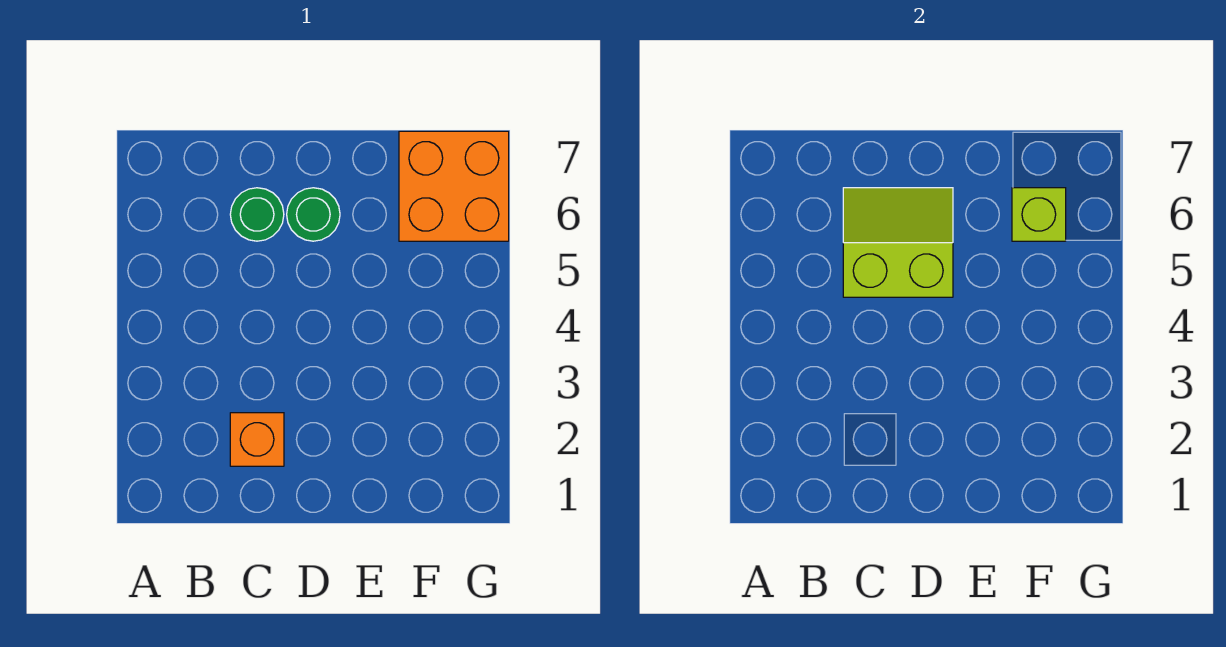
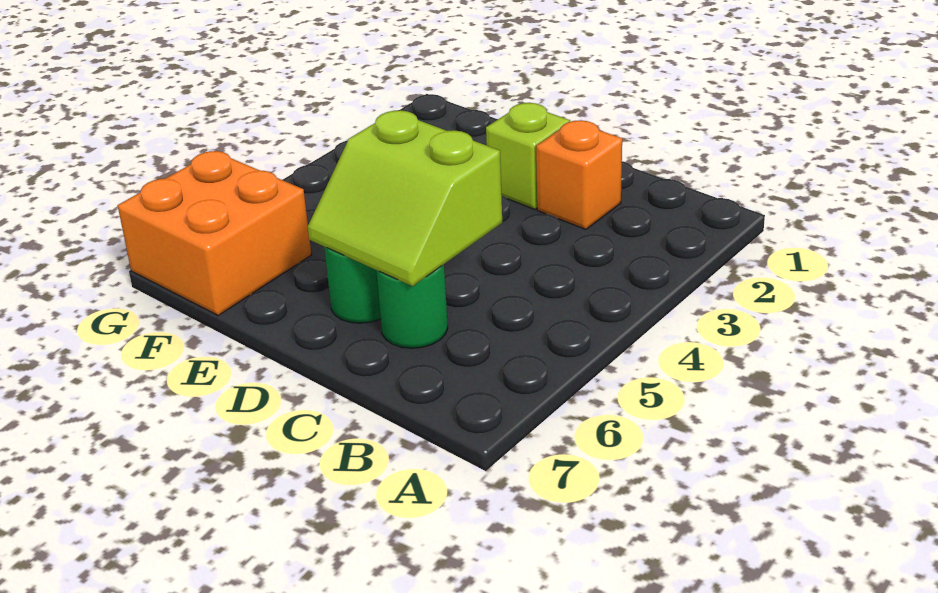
lime 1x1 brick [1012,188,1066,241] -> lime 1x1 brick moved to [486,103,570,209]

